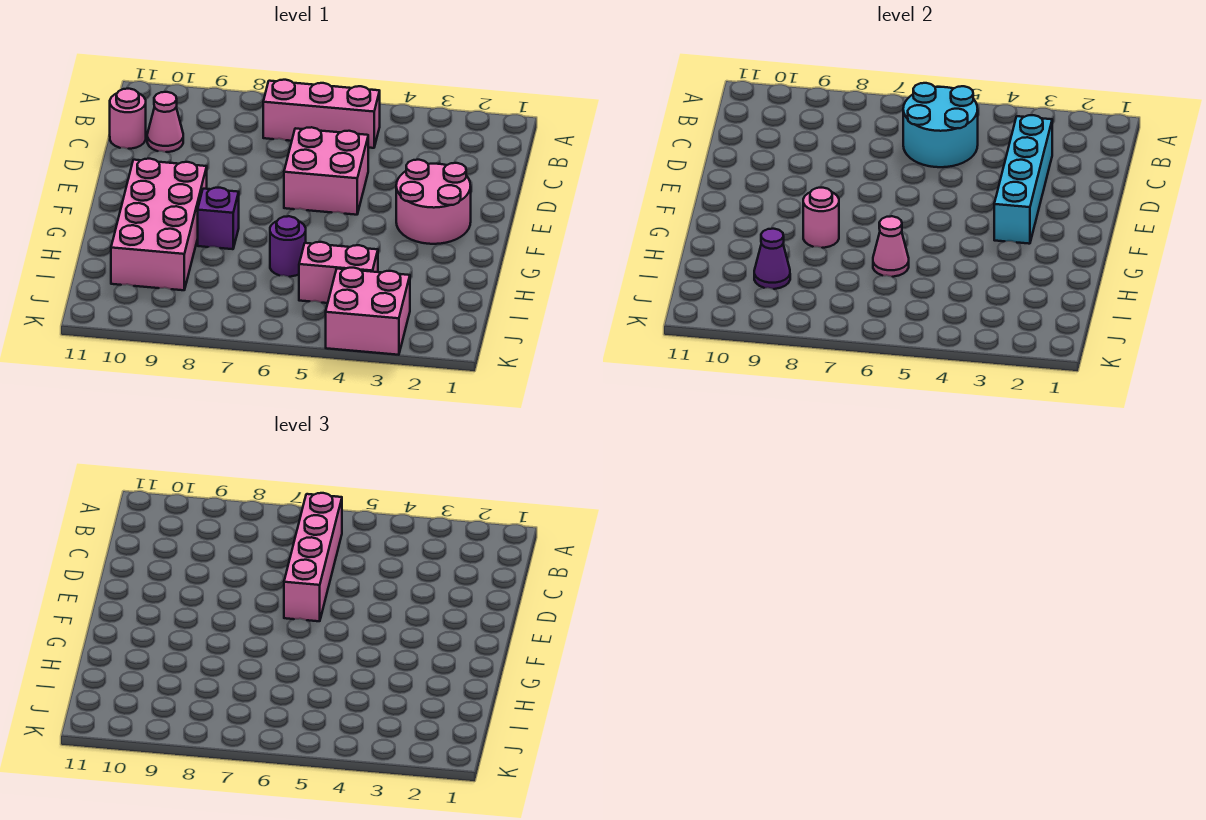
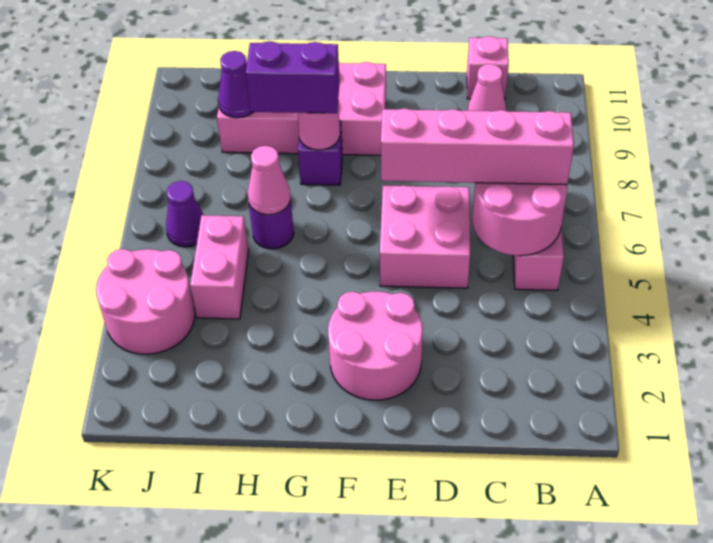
cyan 2x2 round brick [903,83,978,167] -> pink 2x2 round brick [472,183,567,256]
cyan 1x4 brick [994,115,1052,244] -> none
pink 1x1 round brick [110,89,146,149] -> pink 1x1 brick [467,36,509,99]
none -> purple 1x2 brick [246,41,339,113]
pink 2x2 brick [326,268,410,355] -> pink 2x2 round brick [96,249,195,354]
none -> purple 1x1 cone [166,181,203,247]

